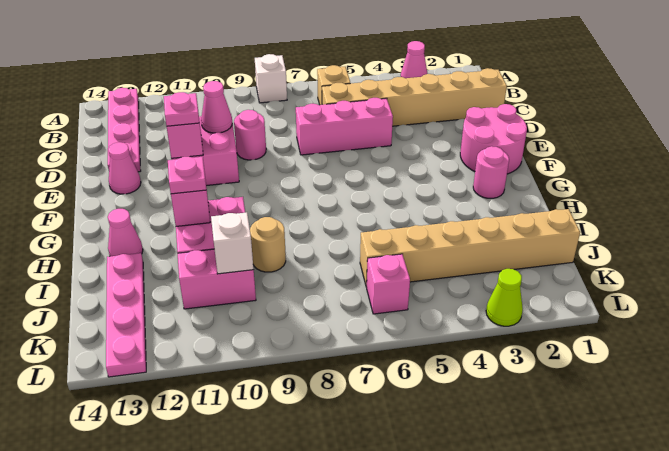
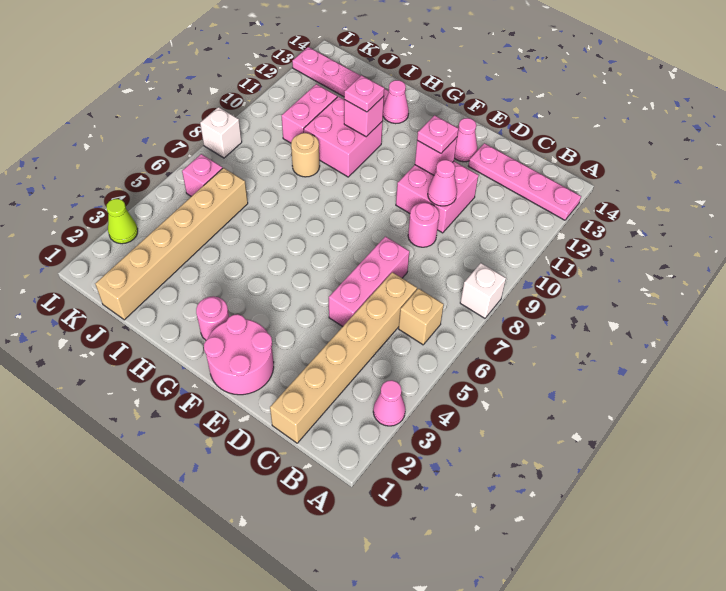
white 1x1 brick [211,212,254,274] -> white 1x1 brick moved to [200,107,242,158]

